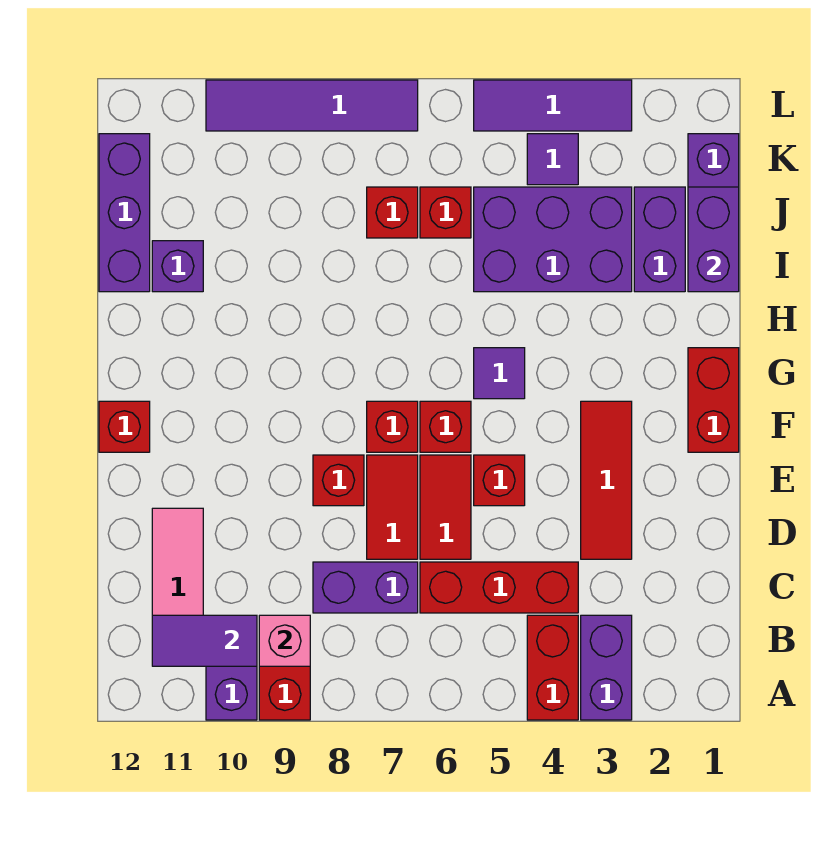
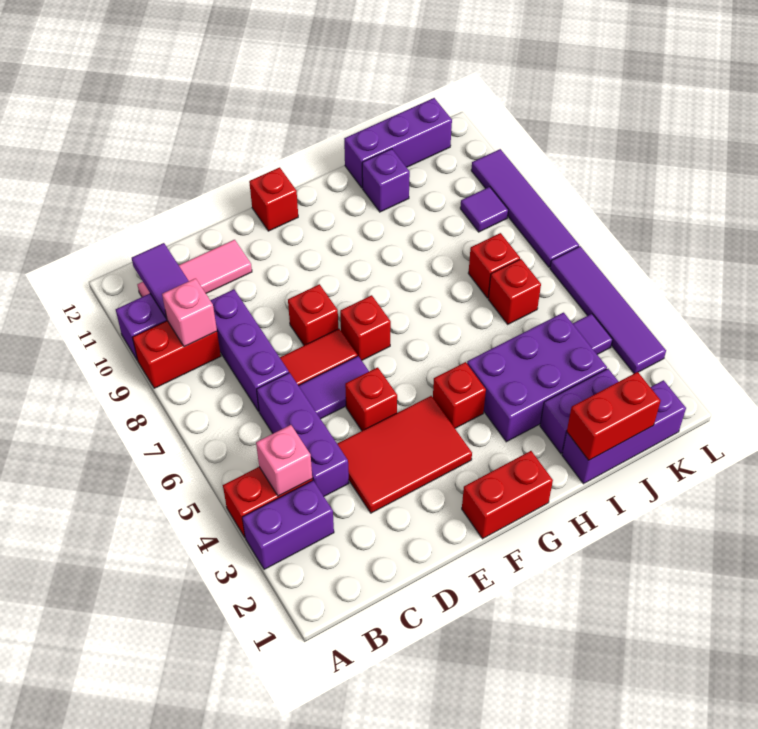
none -> pink 1x1 brick [256,425,312,496]
red 1x3 brick [420,562,578,613] -> purple 1x3 brick [257,373,349,496]
purple 1x2 brick [313,562,418,613] -> purple 1x3 brick [210,289,289,411]
red 1x3 tile [581,401,632,559] -> red 2x3 tile [337,396,472,513]
red 1x2 tile [420,455,471,559] -> purple 1x2 tile [299,356,369,419]
red 1x1 brick [420,401,471,452] -> red 1x1 brick moved to [433,362,486,428]
purple 1x1 tile [474,348,525,399] -> purple 1x1 tile moved to [460,187,508,232]
purple 1x2 brick [688,187,739,292] -> red 1x2 brick [567,372,661,460]
purple 2x3 brick [474,187,632,292] -> purple 2x3 brick turned to [467,313,607,442]
purple 1x3 tile [474,80,632,131] -> purple 1x4 tile [550,246,666,373]

